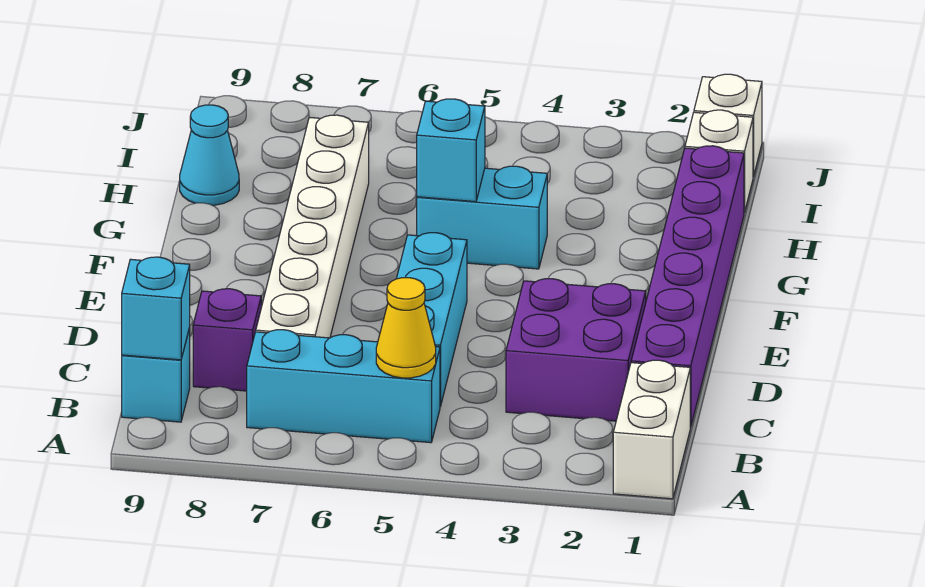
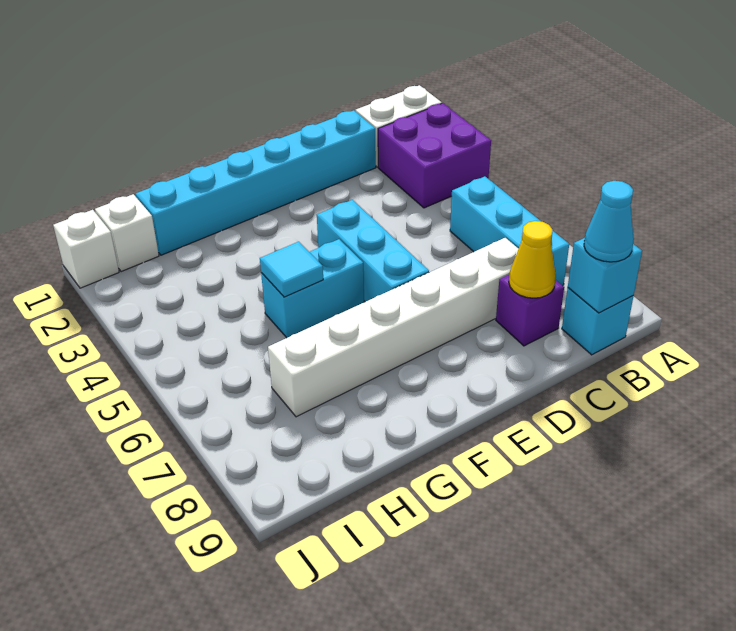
yellow 1x1 cone [376,278,436,378] -> yellow 1x1 cone moved to [509,221,556,298]
purple 1x6 brick [631,146,744,427] -> cyan 1x6 brick [136,110,376,255]
purple 2x2 brick [506,279,646,421] -> purple 2x2 brick moved to [378,103,491,208]
cyan 1x3 brick [396,233,467,407] -> cyan 1x3 brick turned to [317,200,429,302]
cyan 1x2 brick [417,166,547,269] -> cyan 1x2 brick turned to [261,239,364,338]
cyan 1x1 brick [417,99,485,202] -> cyan 1x1 tile [260,242,323,297]
cyan 1x1 cone [180,105,239,205] -> cyan 1x1 cone moved to [584,181,634,262]

